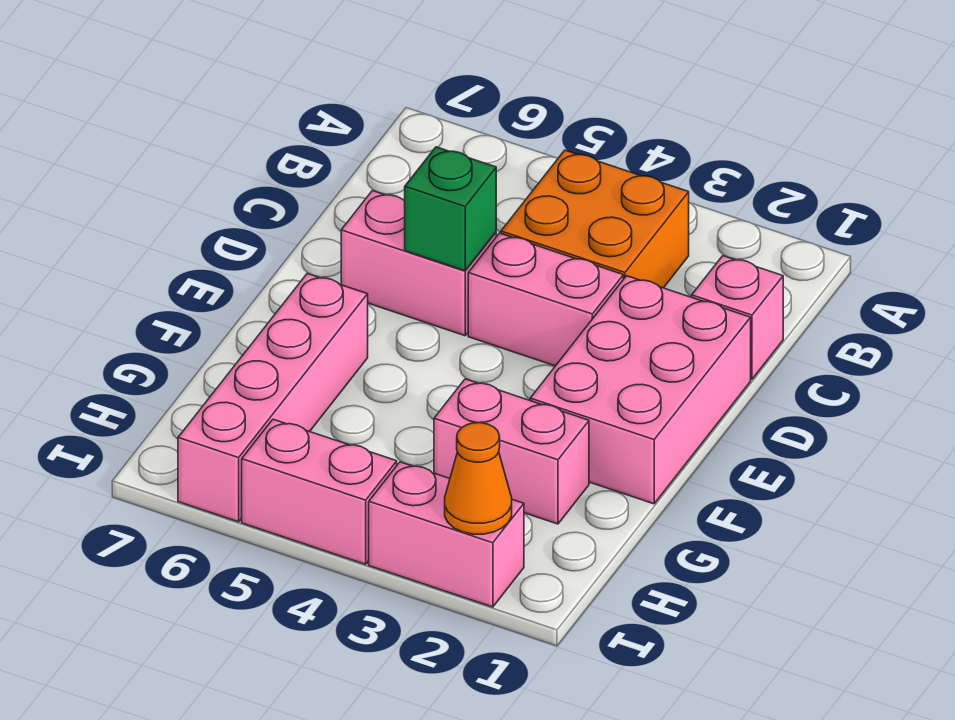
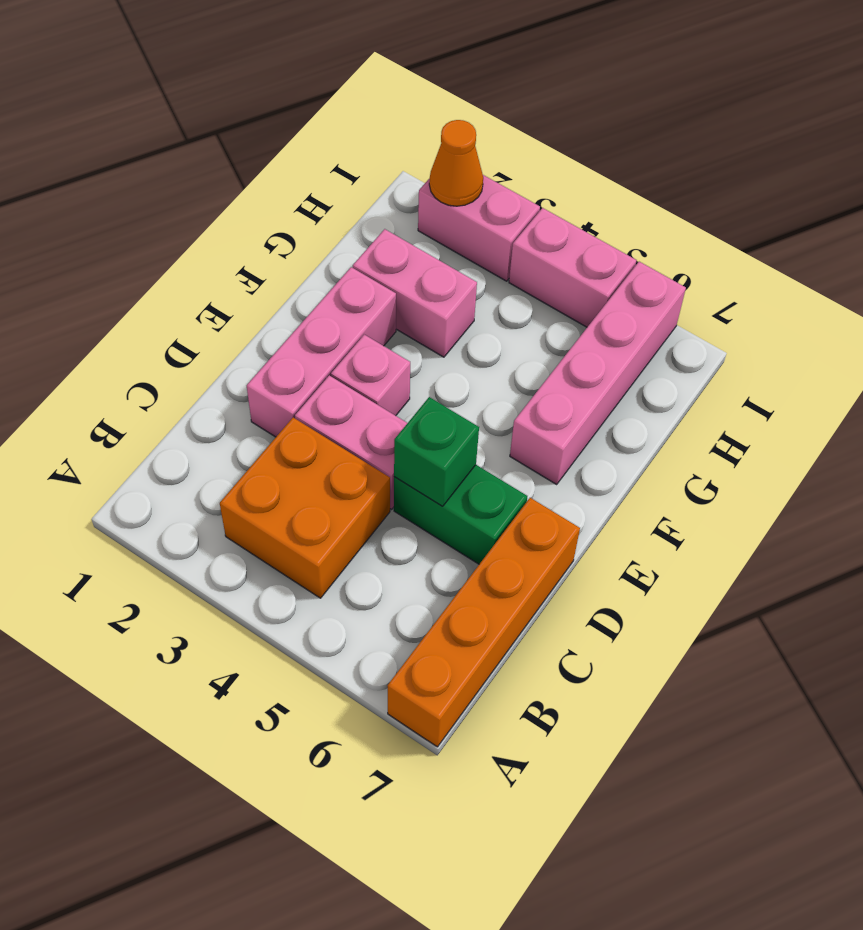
none -> orange 1x4 brick [388,498,580,747]
pink 1x1 brick [692,256,783,379] -> pink 1x1 brick moved to [331,335,410,416]
pink 2x3 brick [530,276,751,504] -> pink 1x3 brick [247,267,396,437]
pink 1x2 brick [341,191,496,336] -> green 1x2 brick [394,465,527,564]

